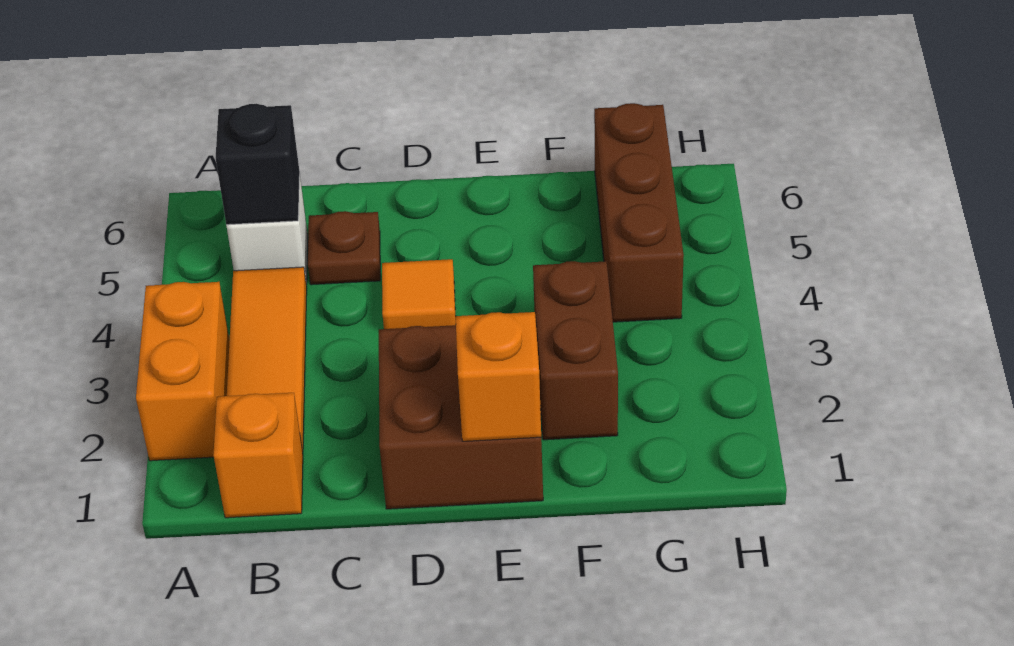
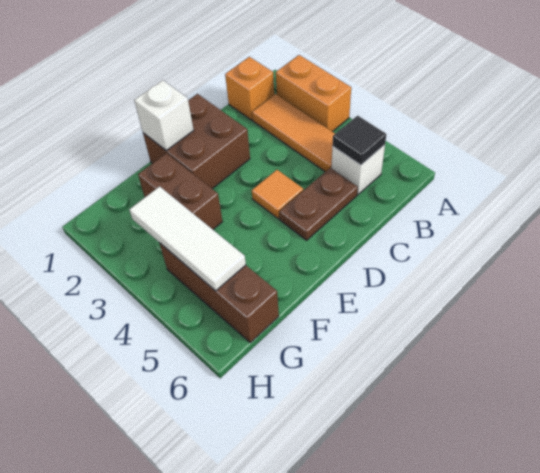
black 1x1 brick [216,104,300,225] -> black 1x1 tile [332,116,386,165]
brown 1x1 plate [308,211,380,285] -> brown 1x2 plate [279,168,358,240]
orange 1x1 brick [456,312,541,441] -> white 1x1 brick [134,80,194,150]
none -> white 1x3 tile [129,186,246,291]

